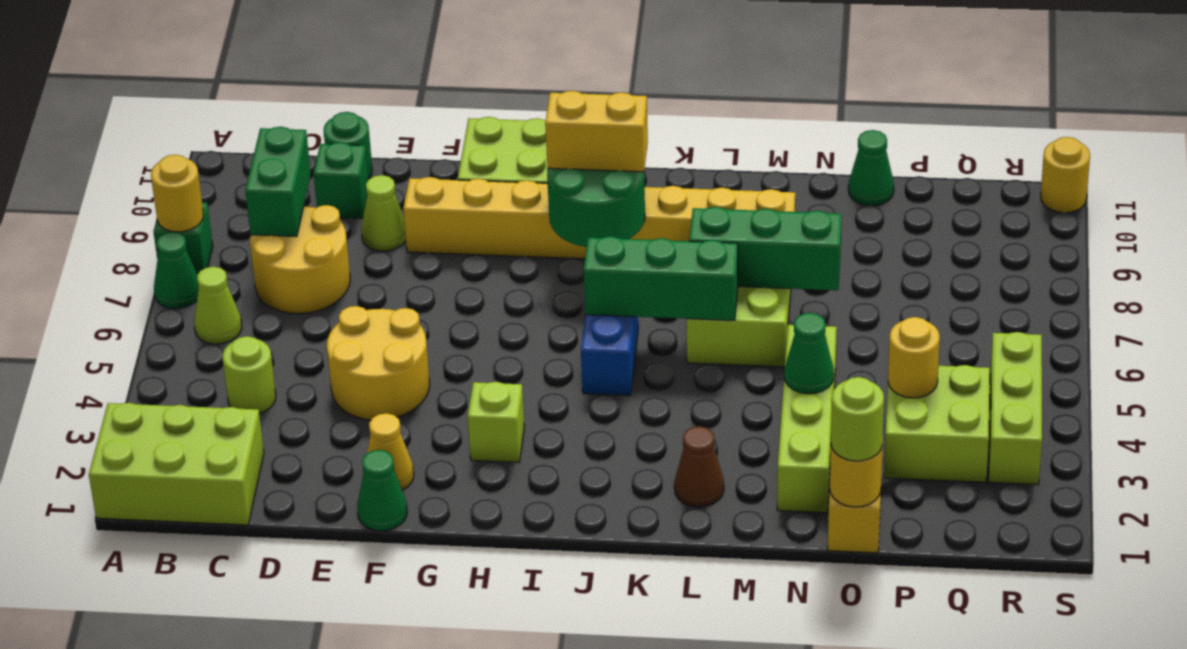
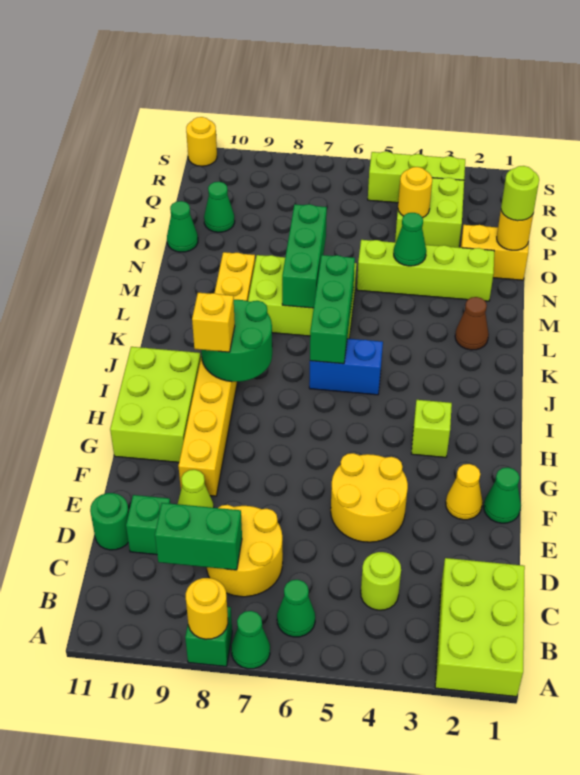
lime 1x1 cone [194,267,242,344] -> green 1x1 cone [277,580,315,637]
yellow 1x2 brick [545,91,648,172] -> yellow 1x1 brick [192,293,235,352]
none -> green 1x1 cone [204,182,235,232]

